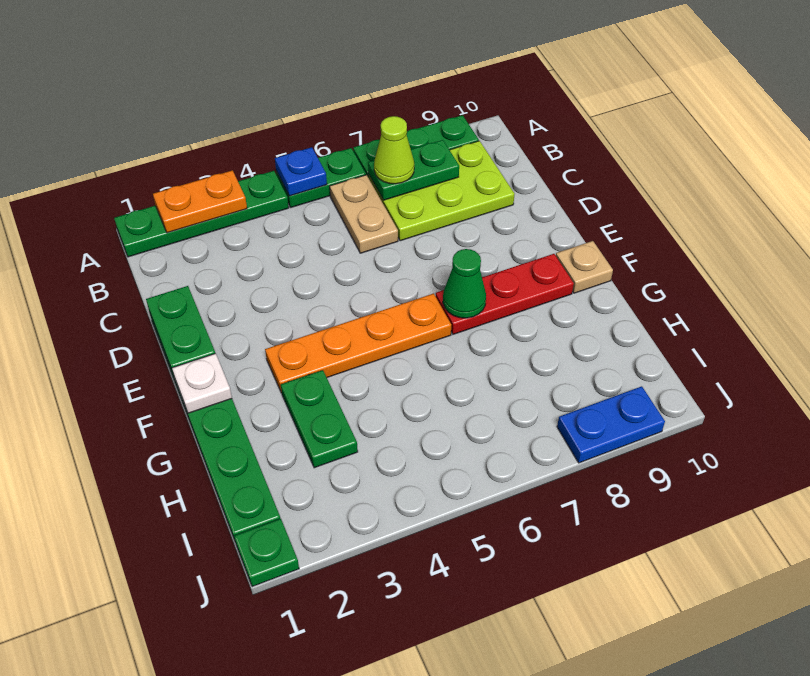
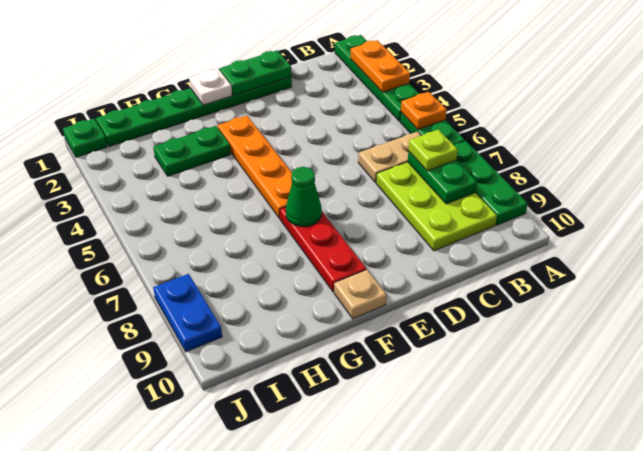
blue 1x1 plate [275,147,327,196] -> orange 1x1 plate [401,92,447,130]
lime 1x1 cone [374,116,414,184] -> lime 1x1 plate [408,130,458,171]

